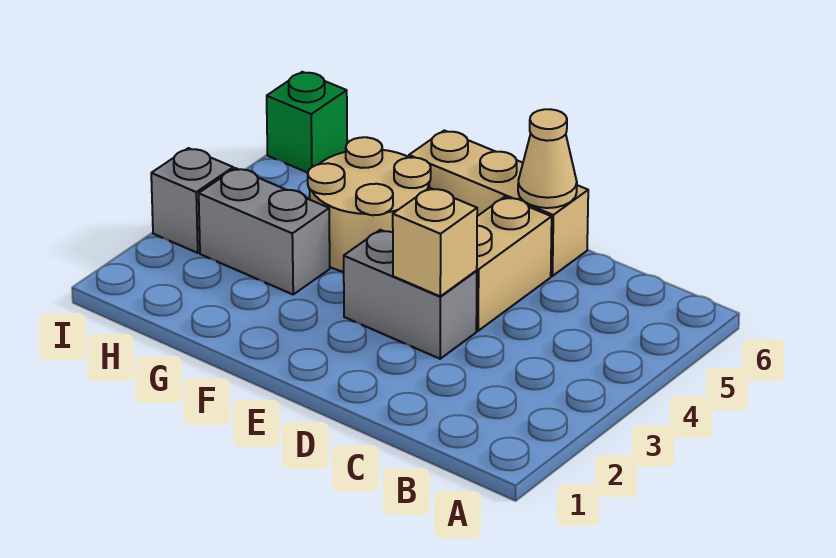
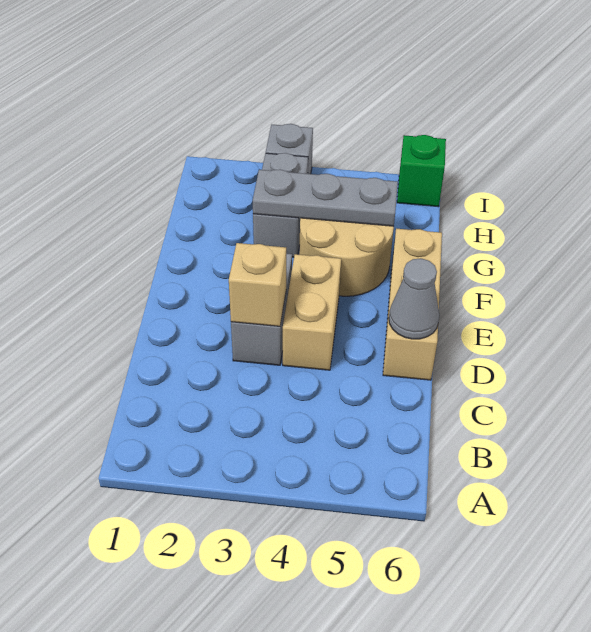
tan 1x2 brick [476,197,552,331] -> tan 1x2 brick turned to [283,254,341,370]
tan 1x1 cone [518,109,577,208] -> grey 1x1 cone [389,258,439,339]
none -> grey 1x3 plate [253,170,398,226]

